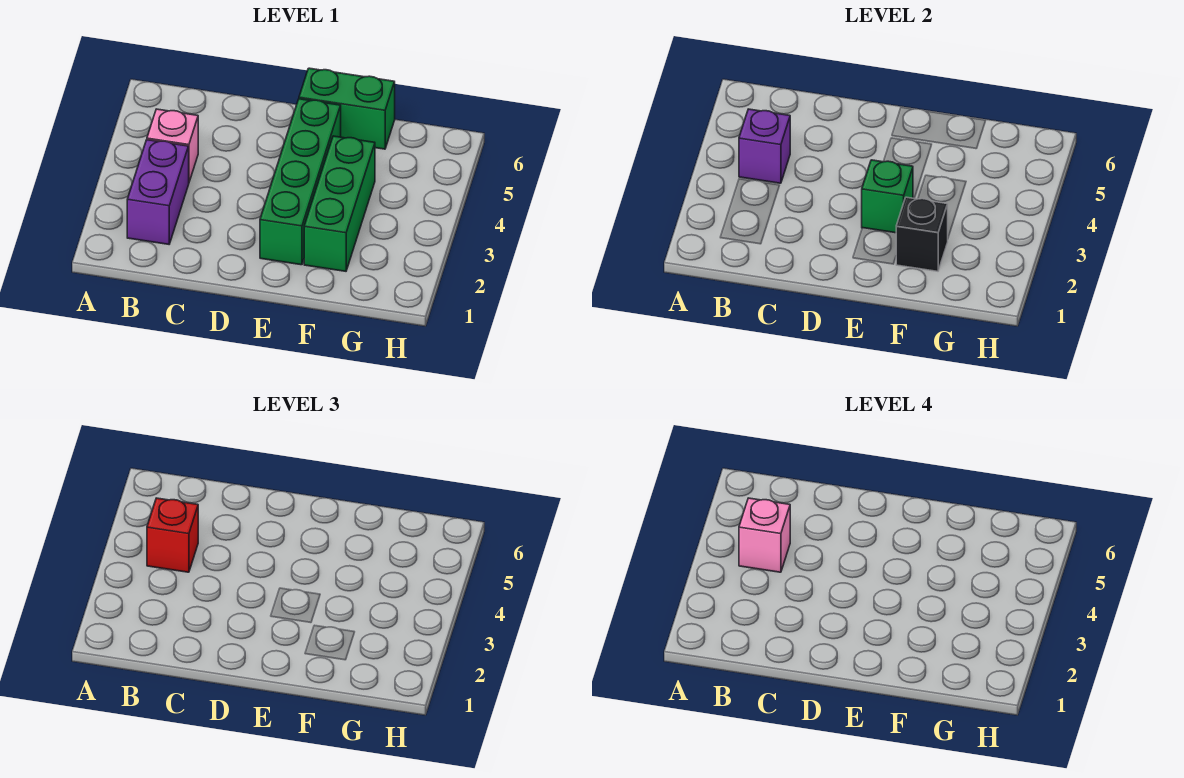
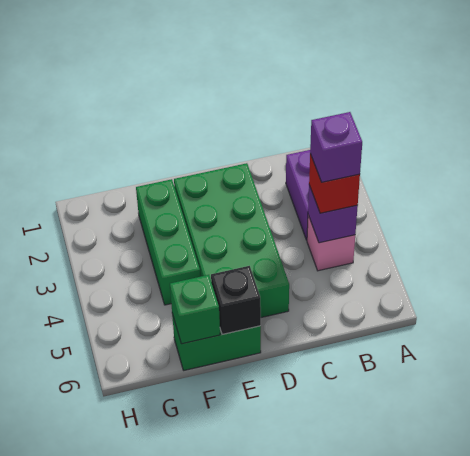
pink 1x1 brick [739,498,790,572] -> purple 1x1 brick [310,112,362,182]
green 1x4 brick [260,99,341,265] -> green 2x4 brick [174,163,289,318]
green 1x1 brick [862,160,913,233] -> green 1x1 brick moved to [170,275,220,344]
black 1x1 brick [896,197,948,271] -> black 1x1 brick moved to [211,266,261,335]

